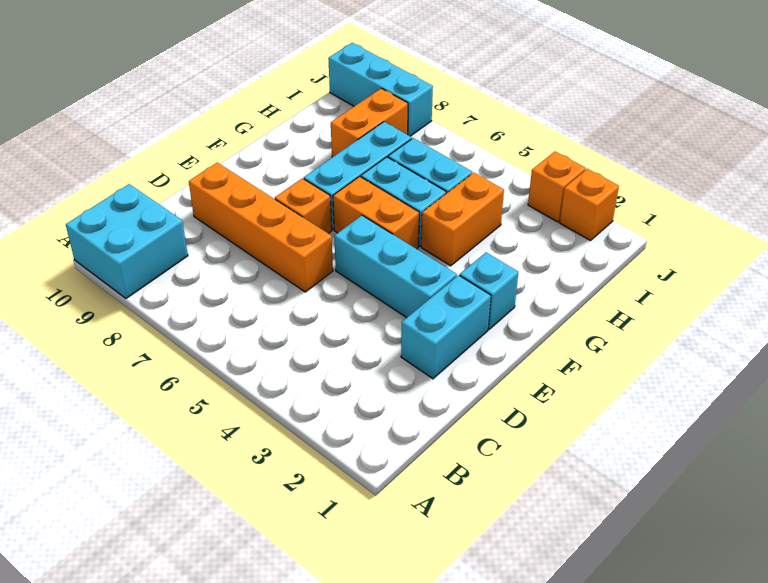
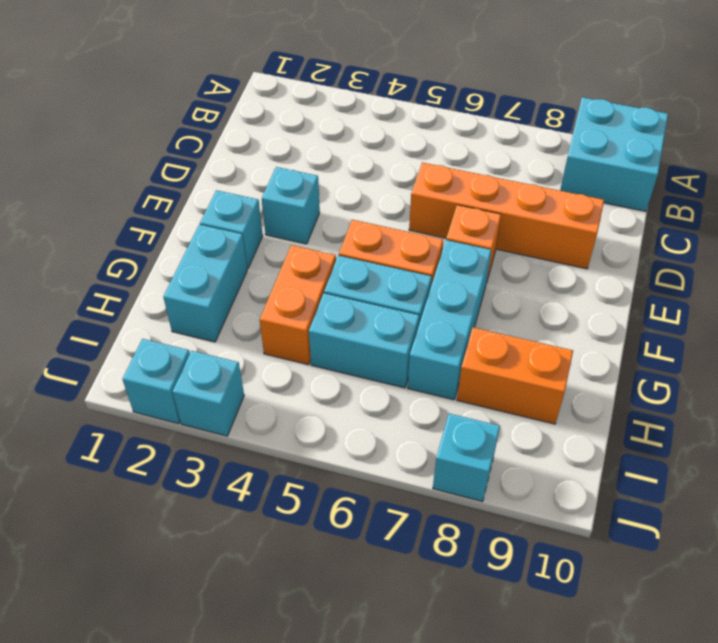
cyan 1x2 brick [401,275,491,379] -> cyan 1x2 brick moved to [163,225,247,342]
cyan 1x3 brick [334,215,457,318] -> cyan 1x1 brick [262,167,320,244]
orange 1x2 brick [331,88,408,157] -> orange 1x2 brick turned to [457,328,573,424]
orange 1x1 brick [560,169,619,241] -> cyan 1x1 brick [123,339,190,424]
orange 1x1 brick [528,152,586,222] -> cyan 1x1 brick [173,351,244,436]
cyan 1x3 brick [328,43,433,136] -> cyan 1x1 brick [433,413,500,502]

